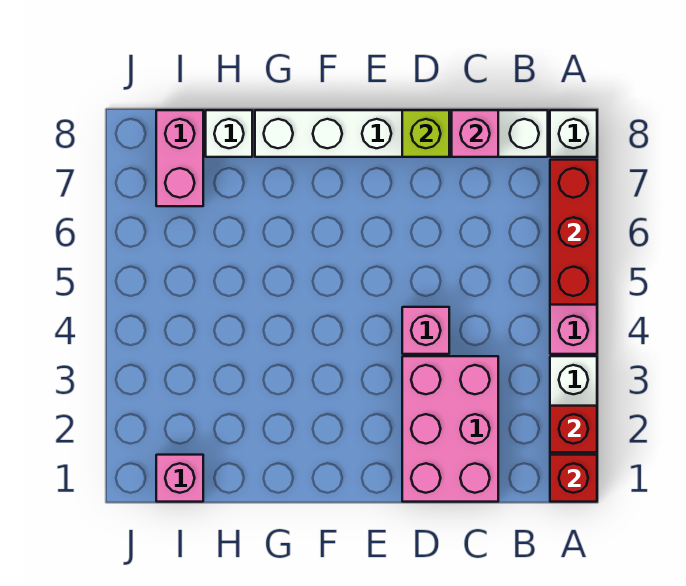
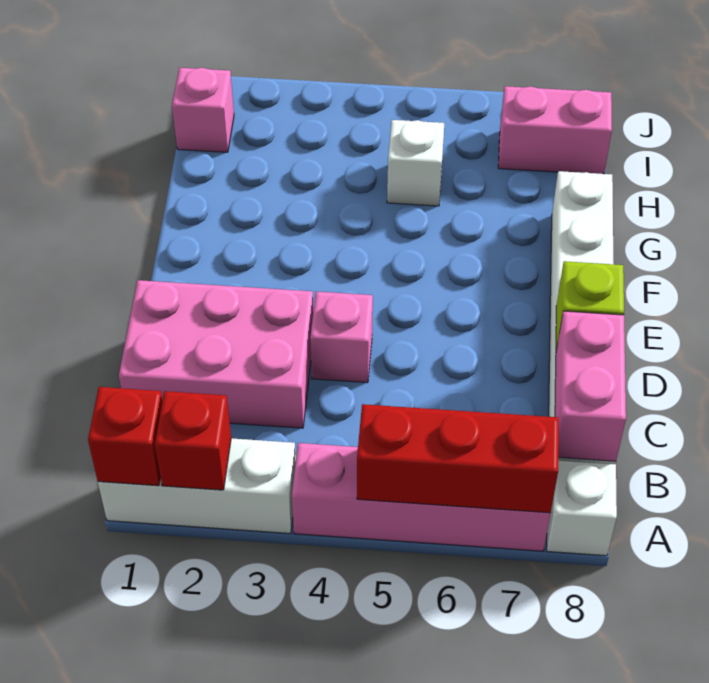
pink 1x1 brick [452,110,498,157] -> pink 1x2 brick [555,311,626,461]
white 1x1 brick [206,110,252,157] -> white 1x1 brick moved to [387,120,444,206]

